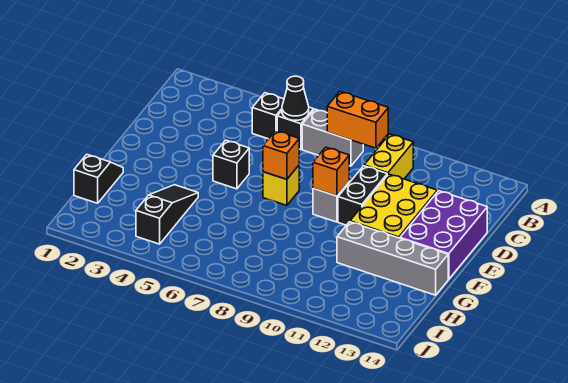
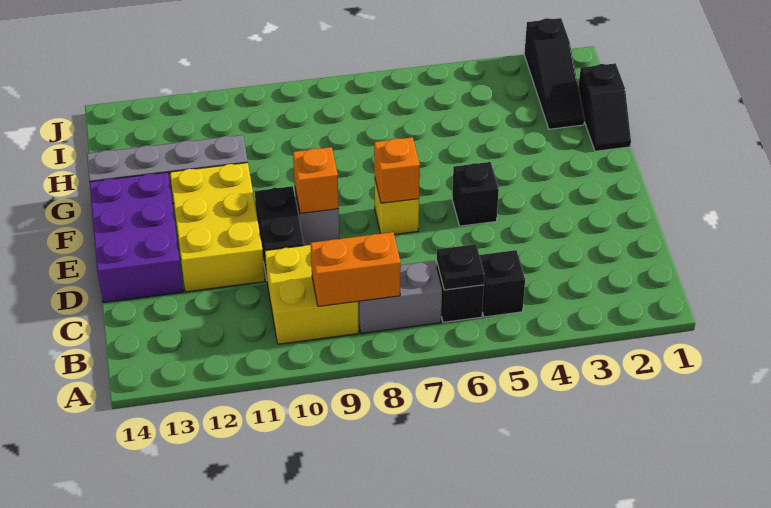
black 1x1 cone [282,76,309,120] -> black 1x1 plate [437,244,485,290]
yellow 1x2 brick [364,134,413,179] -> yellow 2x2 brick [265,245,359,344]
black 1x3 slope [136,185,198,244] -> black 1x3 slope moved to [524,18,584,129]

